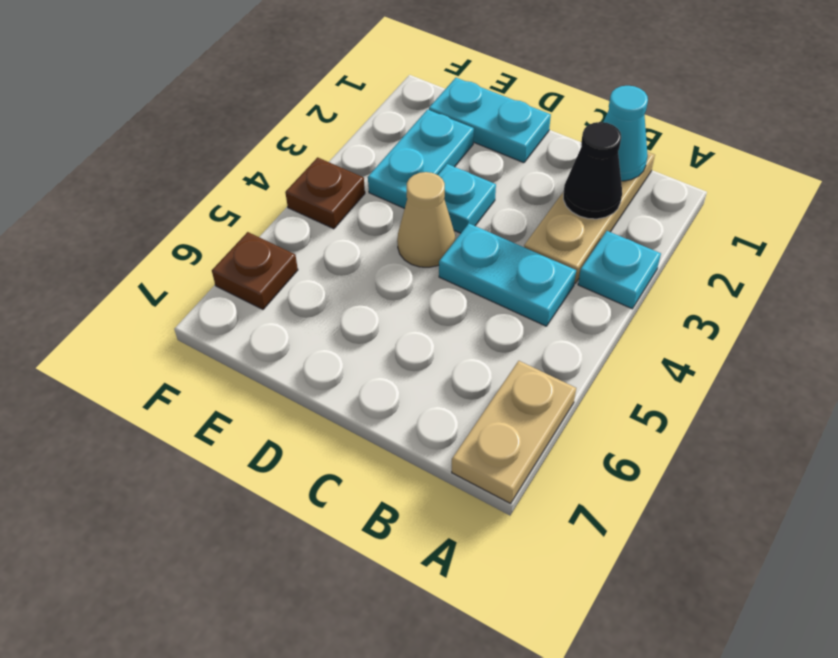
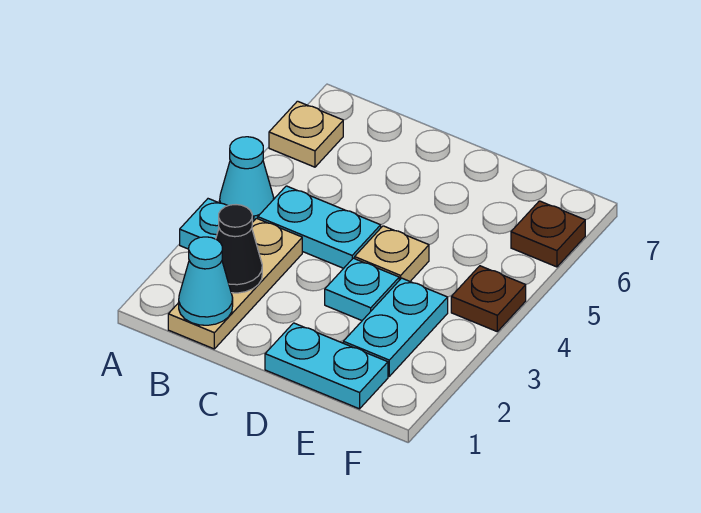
none -> cyan 1x1 cone [220,137,274,220]
tan 1x2 plate [452,361,576,503] -> tan 1x1 plate [269,101,343,167]
tan 1x1 cone [397,172,455,267] -> tan 1x1 plate [355,226,429,281]

